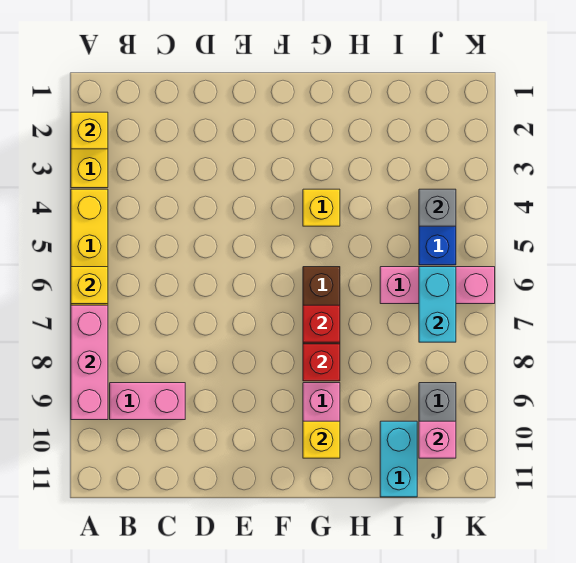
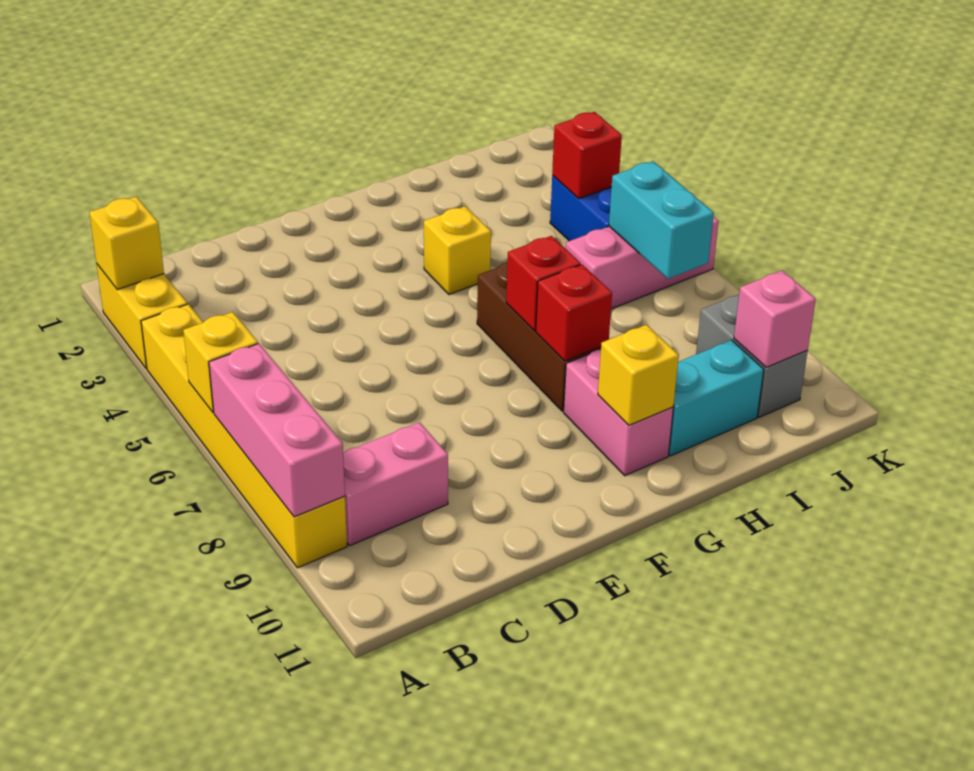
cyan 1x2 brick [380,421,417,497] -> cyan 1x2 brick turned to [669,340,764,456]
grey 1x1 brick [419,189,456,226] -> red 1x1 brick [552,112,622,199]

